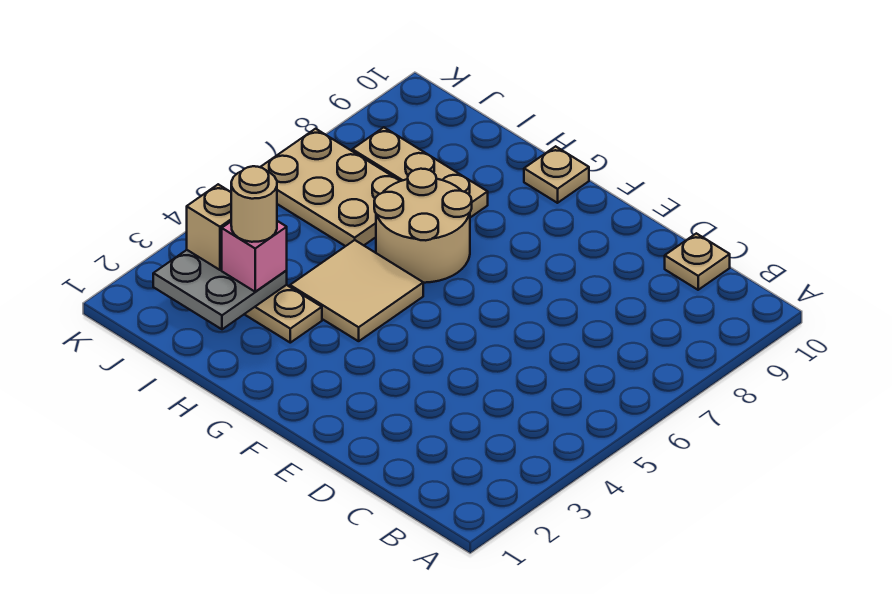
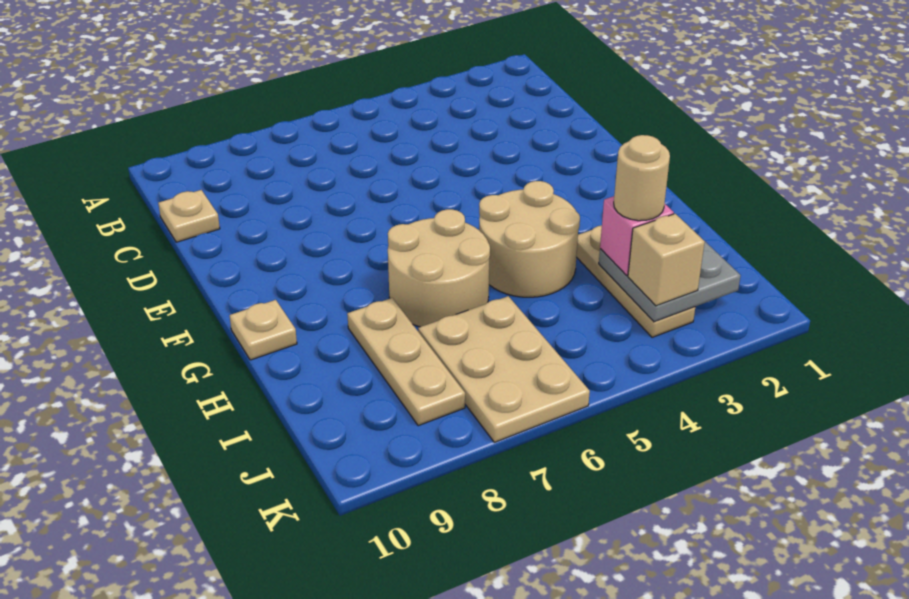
tan 2x2 tile [290,240,423,341] -> tan 2x2 round brick [479,181,580,297]

